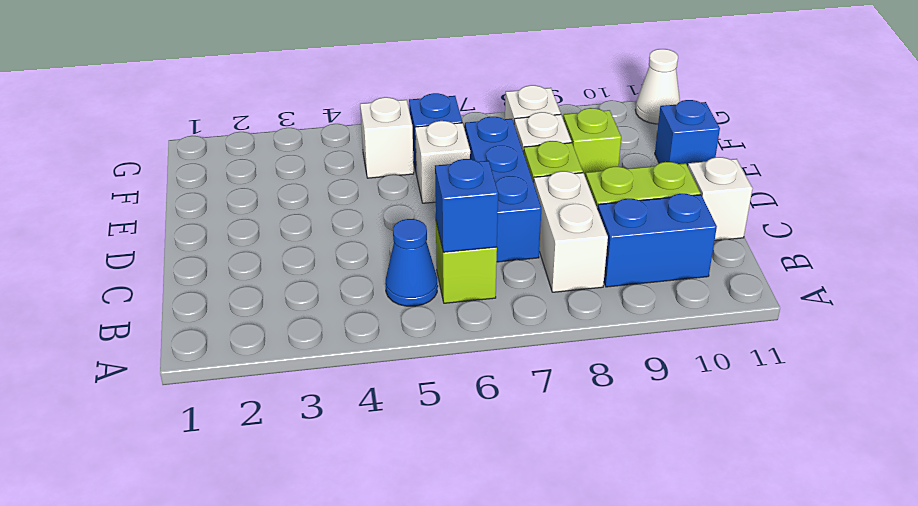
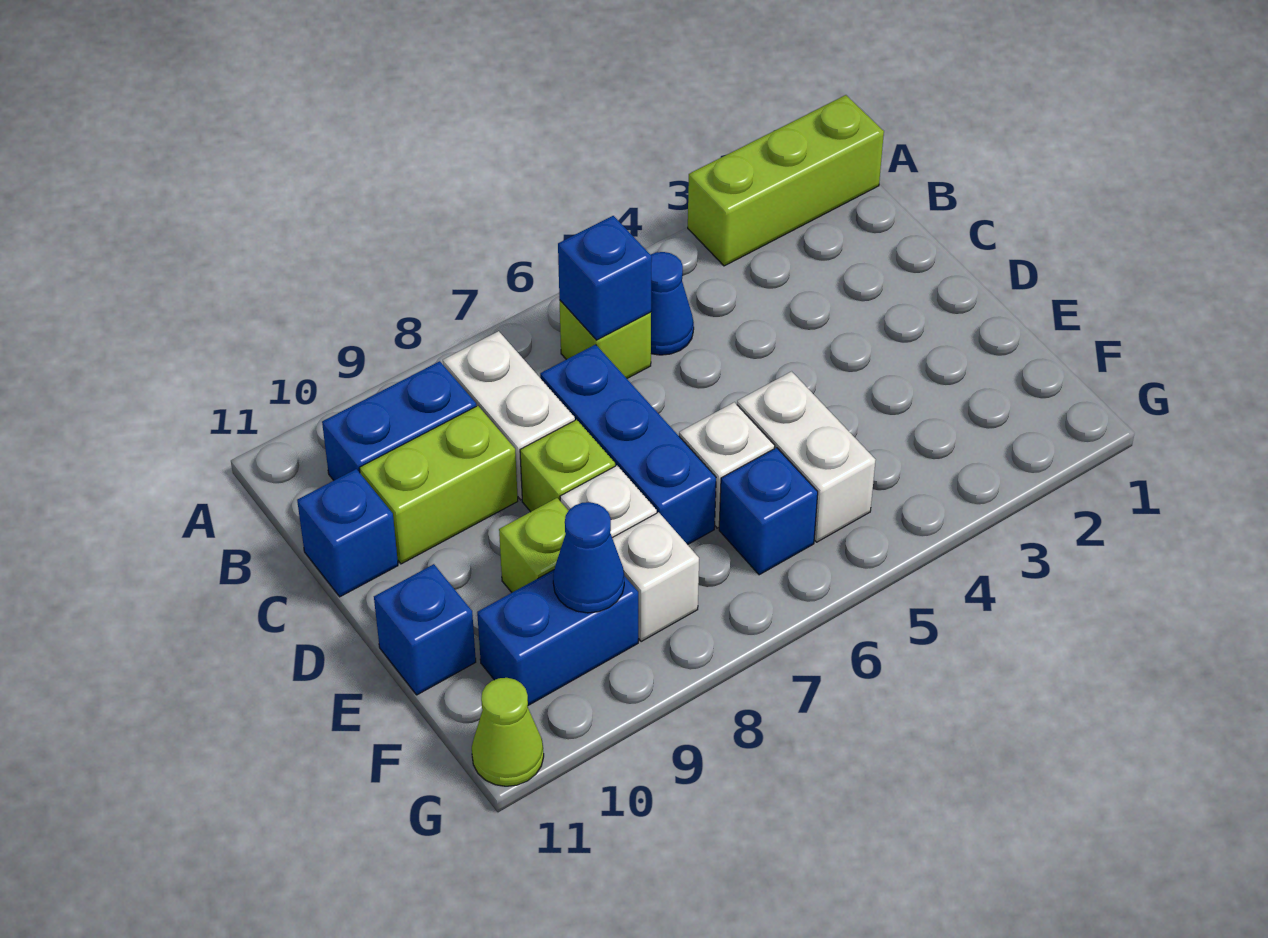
none -> lime 1x3 brick [688,95,884,266]
white 1x1 brick [688,157,752,241] -> blue 1x1 brick [297,469,398,597]
white 1x1 brick [360,97,414,178] -> white 1x2 brick [737,371,875,542]
none -> blue 1x2 brick [477,570,638,705]
none -> blue 1x1 cone [553,502,624,613]
white 1x1 cone [635,49,680,124] -> lime 1x1 cone [472,678,544,786]

